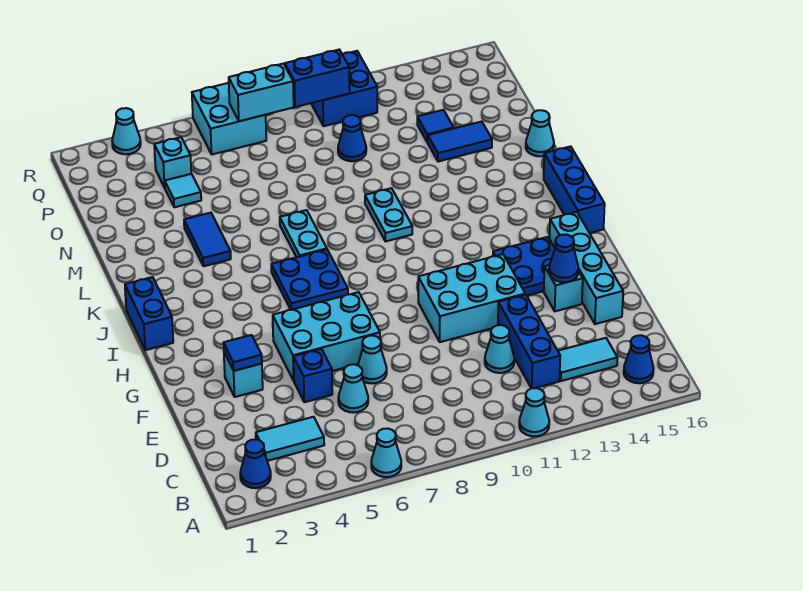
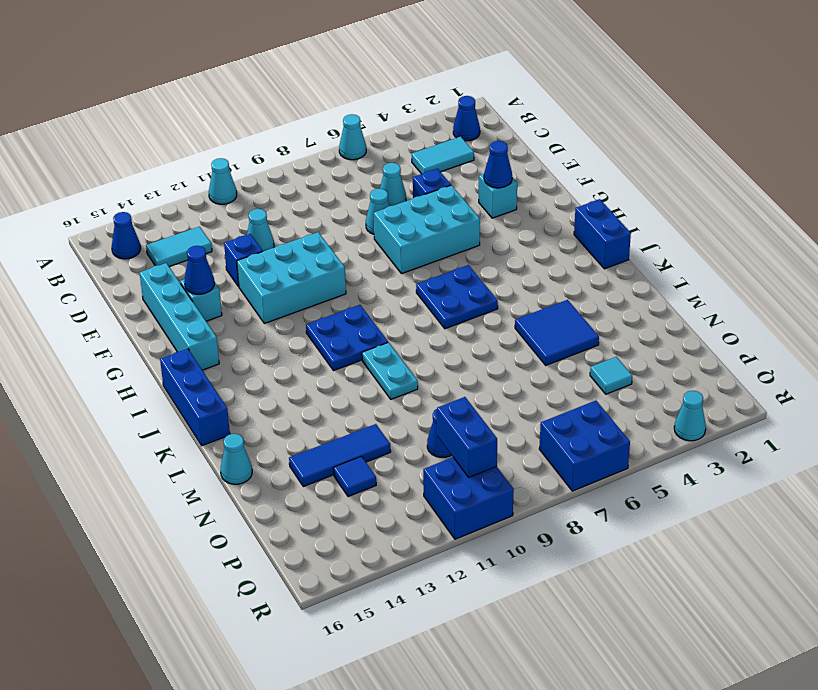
blue 1x3 brick [498,295,560,388] -> blue 1x1 brick [224,234,263,287]
blue 1x1 tile [224,335,262,371] -> blue 1x1 cone [484,141,512,188]
blue 2x2 plate [493,237,555,296] -> blue 2x2 plate moved to [306,305,388,371]
cyan 1x2 plate [280,210,327,257] -> none
blue 1x2 tile [184,213,231,266] -> blue 2x2 tile [515,300,599,365]
blue 1x2 tile [427,121,492,162] -> blue 1x3 tile [289,424,391,487]
cyan 1x1 brick [154,137,191,188] -> none
cyan 2x2 brick [192,83,266,154] -> blue 2x2 brick [539,400,630,491]
cyan 1x2 brick [229,64,294,121] -> none
blue 1x2 brick [285,50,350,107] -> blue 1x2 brick turned to [437,397,497,477]

